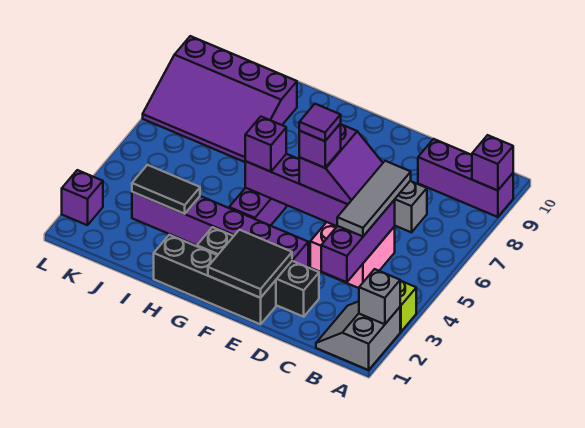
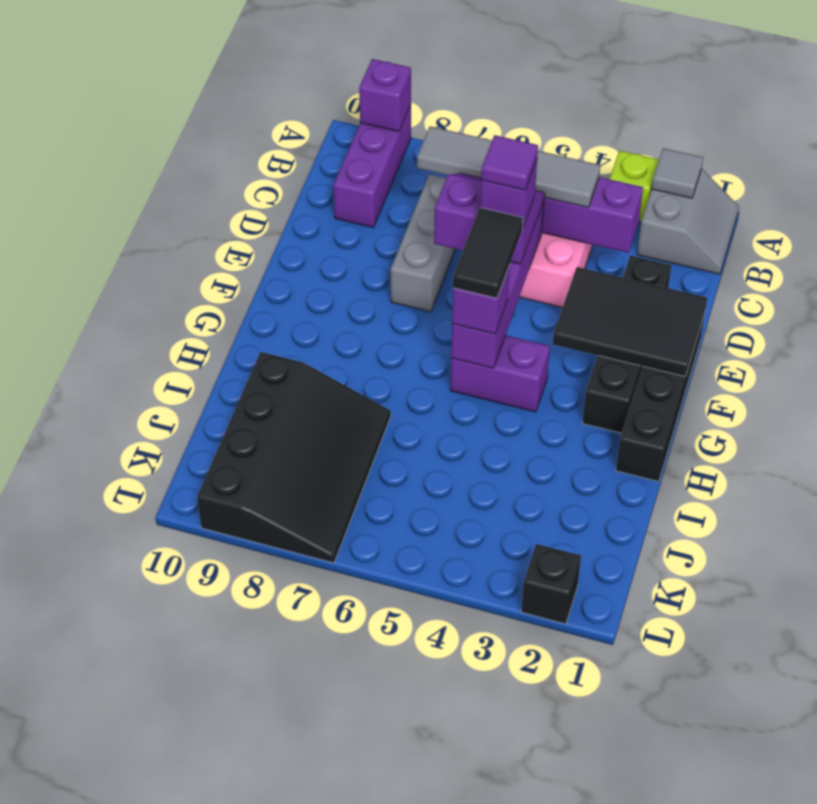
grey 2x2 slope [316,301,400,370] -> grey 2x2 slope turned to [637,169,739,274]
grey 1x1 brick [359,269,400,324] -> grey 1x1 tile [652,148,703,198]
grey 1x3 tile [337,161,411,236] -> grey 1x4 tile [417,126,600,207]
black 2x2 tile [208,230,292,298] -> black 2x3 tile [553,267,707,377]
purple 1x6 brick [132,192,308,267] -> none
black 1x2 tile [132,165,200,214] -> black 1x2 tile moved to [453,208,523,298]
purple 3x4 slope [143,36,297,162] -> black 3x4 slope [197,352,391,563]
purple 1x1 brick [62,170,103,225] -> black 1x1 brick [521,544,581,624]

